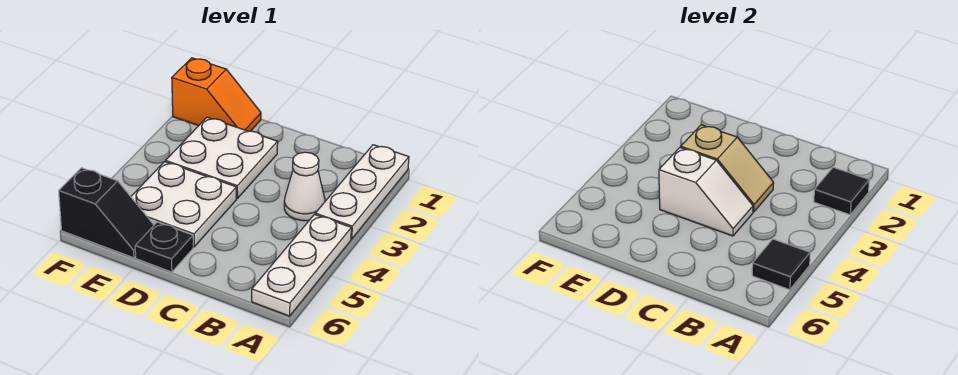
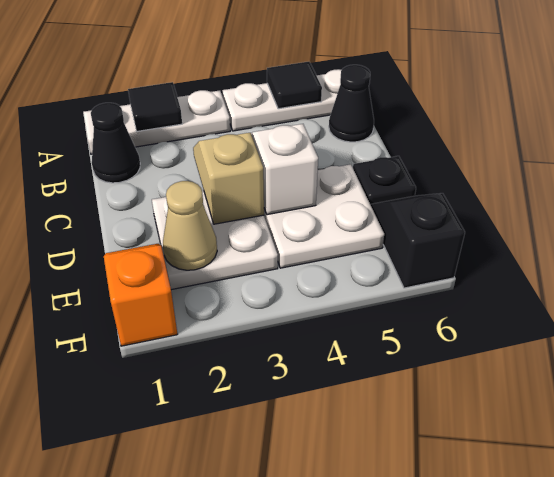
none -> black 1x1 cone [91,103,140,183]
white 1x1 cone [284,152,325,221] -> none
none -> black 1x1 cone [329,65,374,142]
none -> tan 1x1 cone [163,181,217,270]

